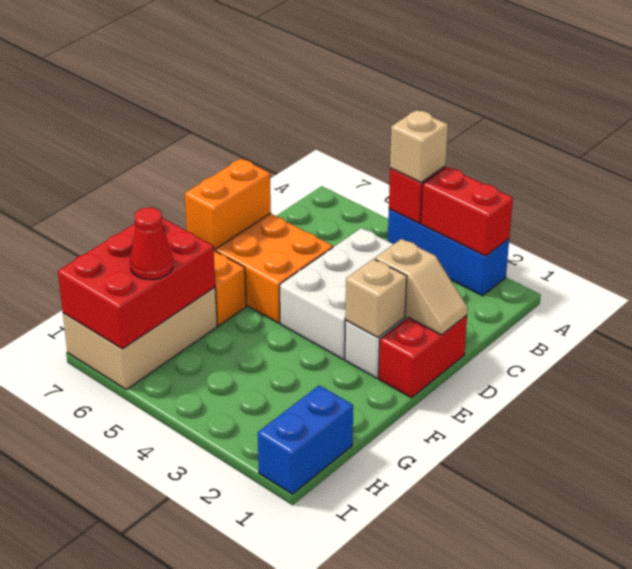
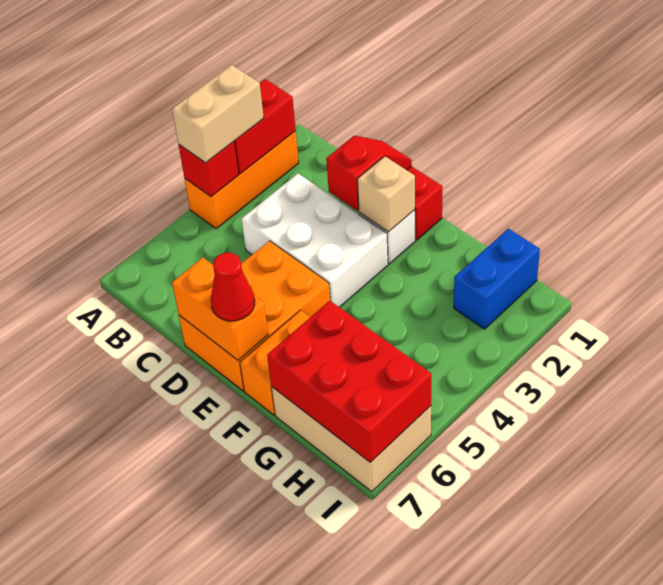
blue 1x3 brick [388,209,509,296] -> orange 1x3 brick [185,131,299,229]
tan 1x1 brick [390,110,448,182] -> tan 1x2 brick [172,65,264,163]
tan 1x2 slope [375,239,468,335] -> red 1x2 slope [326,136,412,211]
blue 1x2 brick [258,385,353,494] -> blue 1x2 brick turned to [454,229,540,329]
red 1x1 cone [130,207,173,279] -> red 1x1 cone moved to [211,253,255,321]

